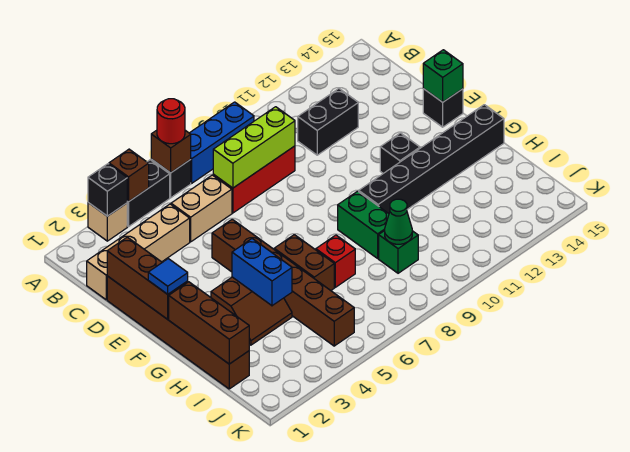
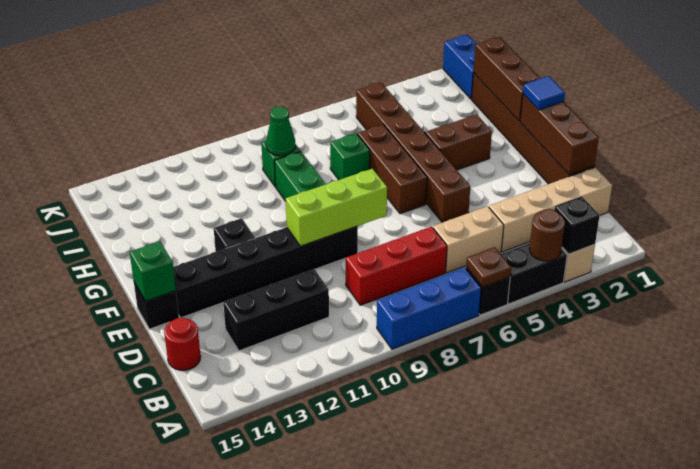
brown 1x1 brick [109,149,149,202] -> brown 1x1 round brick [529,209,565,261]
brown 1x1 brick [151,130,191,173] -> brown 1x1 plate [466,247,511,287]
red 1x1 round brick [157,99,185,144] -> red 1x1 round brick moved to [164,318,201,370]
lime 1x3 brick [213,107,295,188] -> lime 1x3 brick moved to [286,169,387,246]
black 1x2 brick [298,89,358,155] -> black 1x3 brick [223,269,329,351]
blue 1x2 brick [232,239,292,306] -> blue 1x2 brick moved to [443,35,476,99]
brown 1x2 brick [274,235,334,290] -> brown 1x3 brick [357,124,427,214]
black 1x6 brick [359,105,504,213] -> black 1x6 brick moved to [173,226,358,318]
red 1x1 brick [316,235,355,287] -> green 1x1 brick [330,133,370,180]

